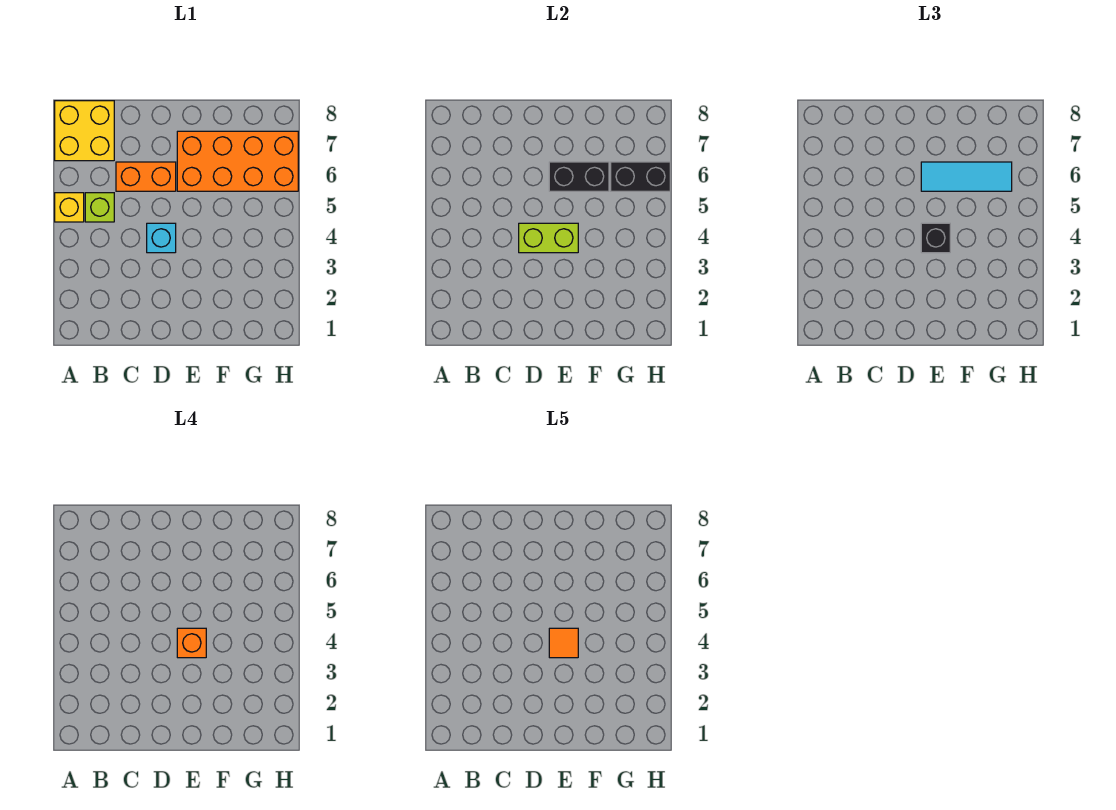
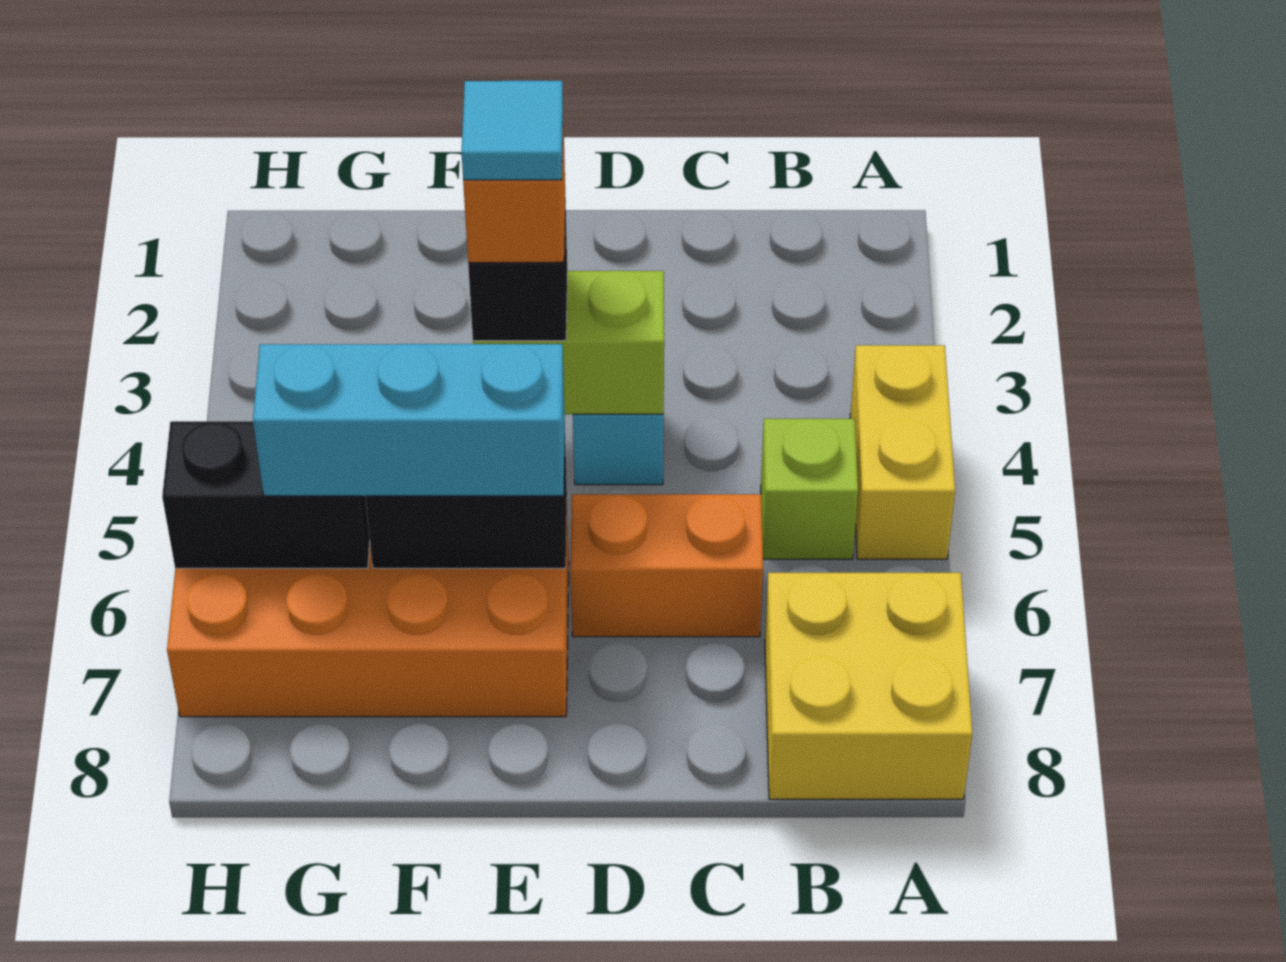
yellow 1x1 brick [55,193,84,222] -> yellow 1x2 brick [850,345,955,559]
orange 1x1 tile [549,628,578,658] -> cyan 1x1 tile [462,81,563,180]
cyan 1x3 tile [921,162,1012,191] -> cyan 1x3 brick [253,344,565,496]

